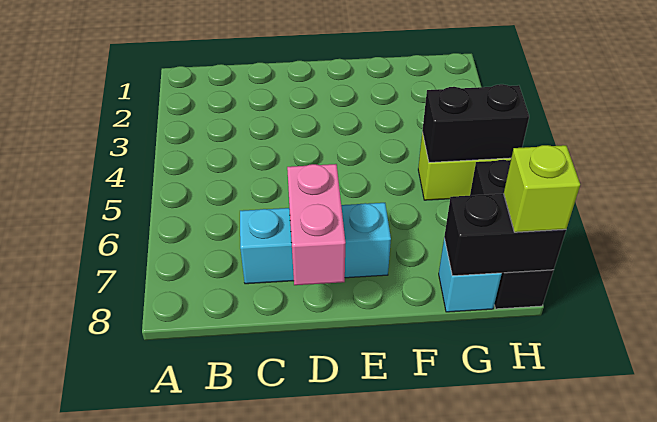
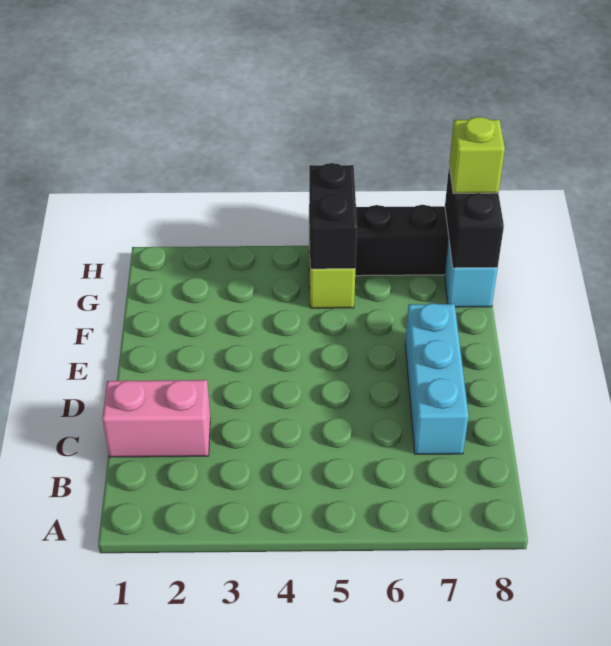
pink 1x2 brick [287,164,345,285] -> pink 1x2 brick moved to [102,380,211,457]

